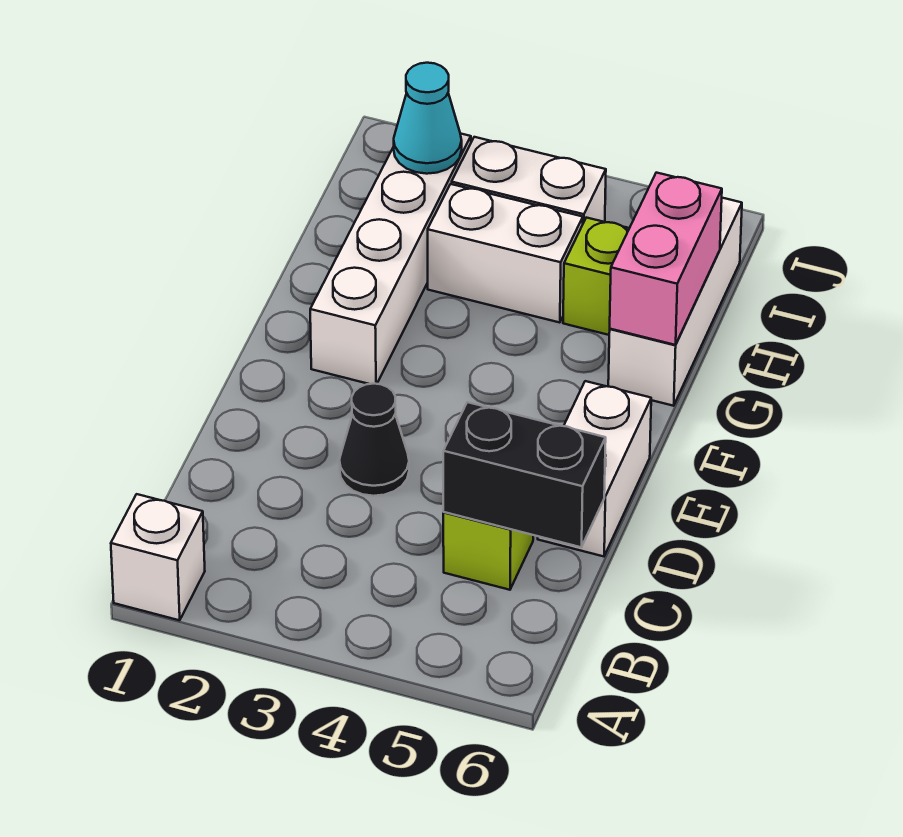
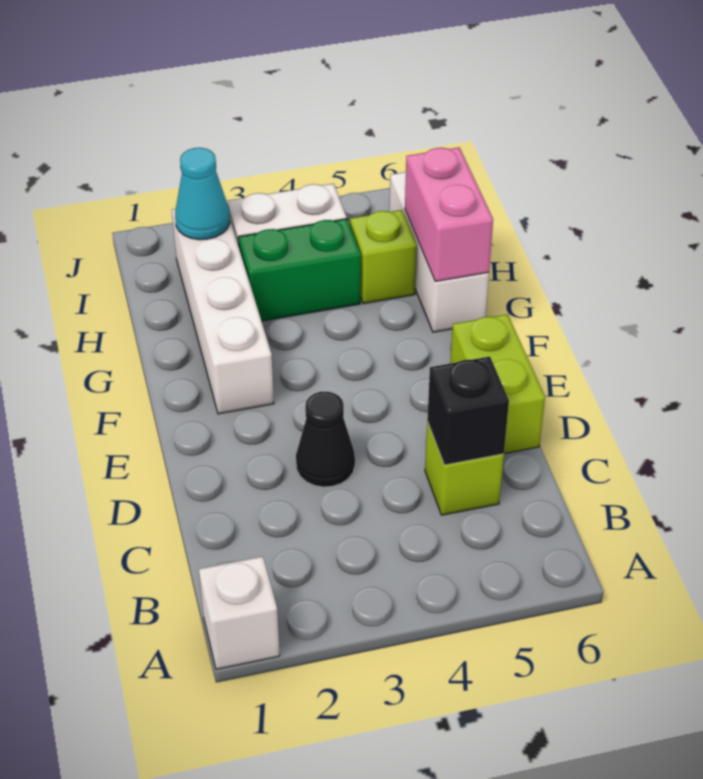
black 1x2 brick [443,402,606,547] -> black 1x1 brick [427,357,509,465]
white 1x2 brick [538,381,651,556] -> lime 1x2 brick [450,314,545,454]
white 1x2 brick [428,184,583,323] -> green 1x2 brick [238,219,361,321]

